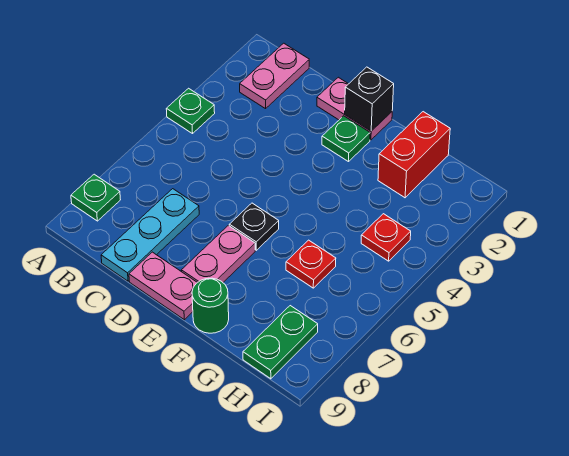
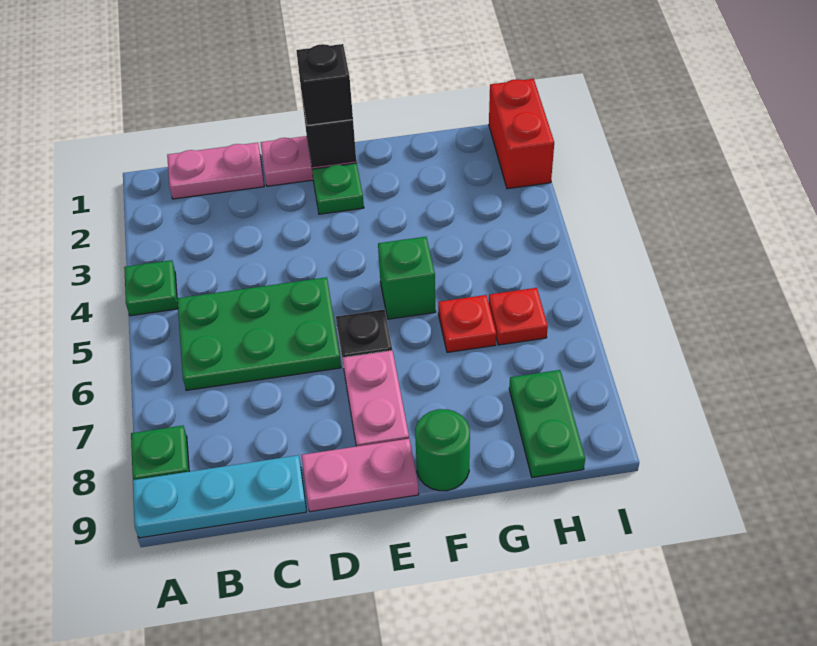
pink 1x2 plate [240,43,309,109] -> pink 1x2 plate turned to [167,143,264,199]
none -> green 2x3 plate [177,277,341,390]
cyan 1x3 plate [101,189,199,281] -> cyan 1x3 plate turned to [133,455,307,538]
none -> black 1x1 brick [296,44,353,125]
none -> green 1x1 brick [378,237,436,319]
red 1x2 brick [378,112,450,198] -> red 1x2 brick moved to [489,79,554,189]
red 1x1 plate [361,214,411,261] -> red 1x1 plate moved to [489,288,548,345]

